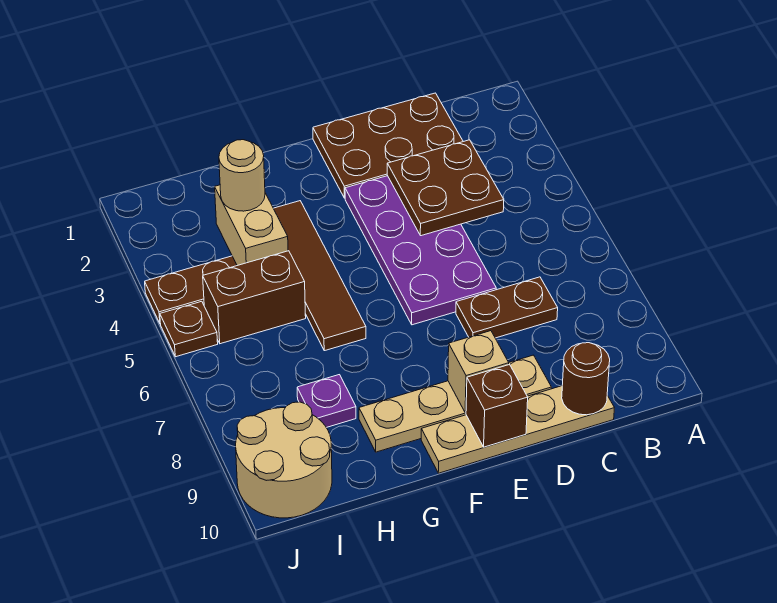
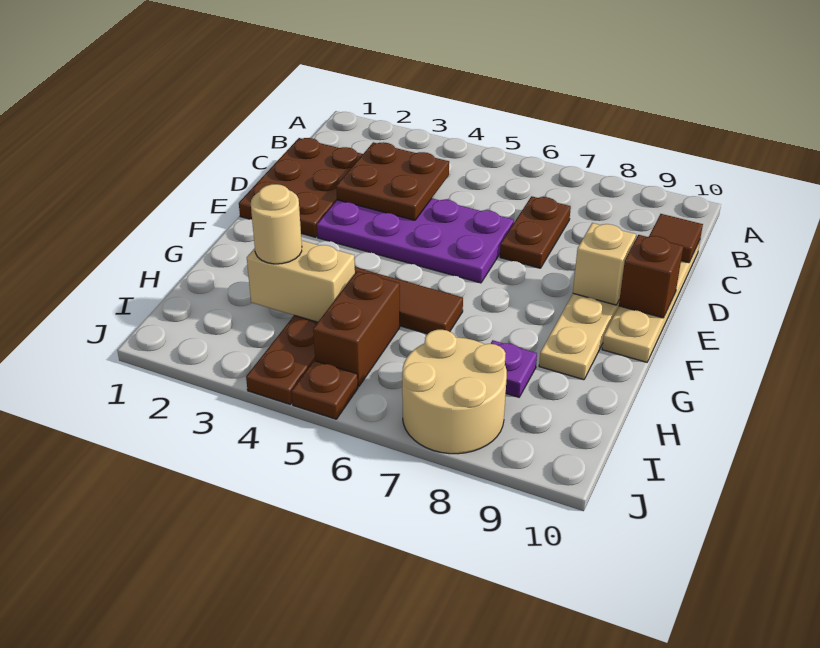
brown 1x1 round brick [562,343,610,415] -> brown 1x1 tile [649,214,703,263]
tan 2x2 round brick [236,402,332,518] -> tan 2x2 round brick moved to [402,330,507,454]

